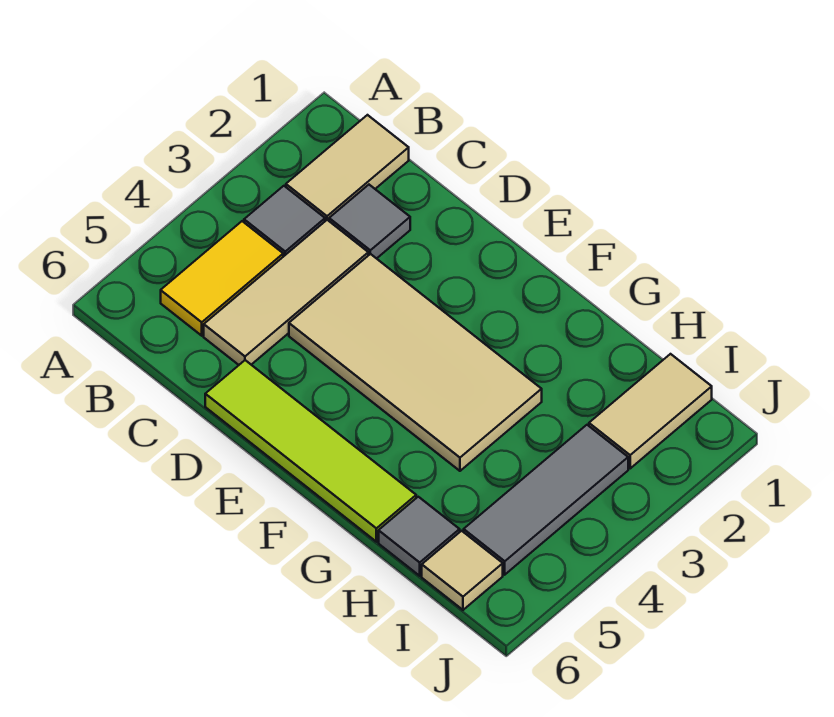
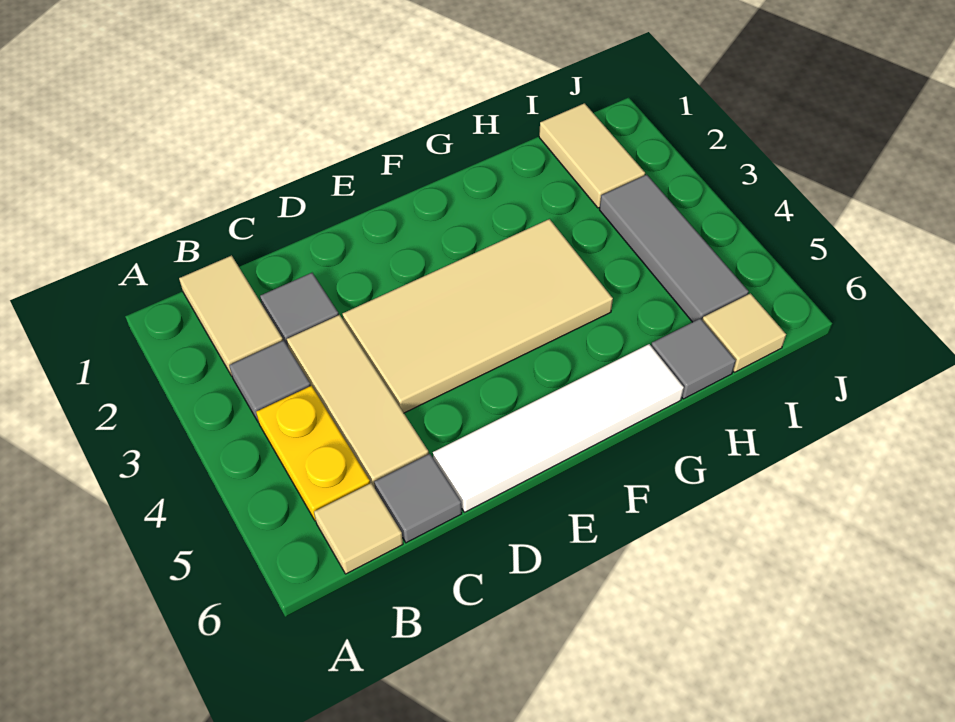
yellow 1x2 tile [161,221,283,336] -> yellow 1x2 plate [256,386,370,521]
none -> tan 1x1 tile [314,483,403,574]
none -> grey 1x1 tile [374,454,462,543]
lime 1x4 tile [205,360,416,542] -> white 1x4 tile [433,344,684,512]

